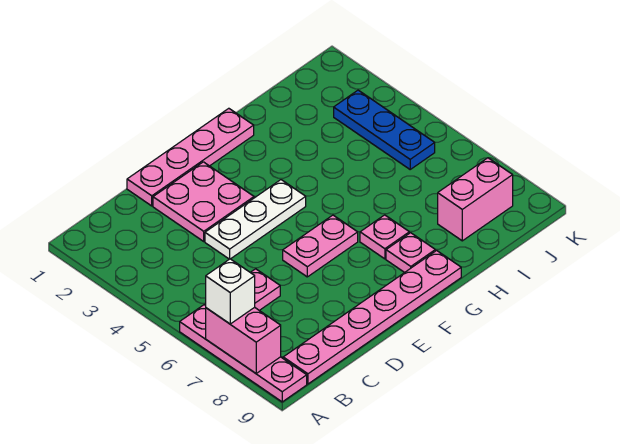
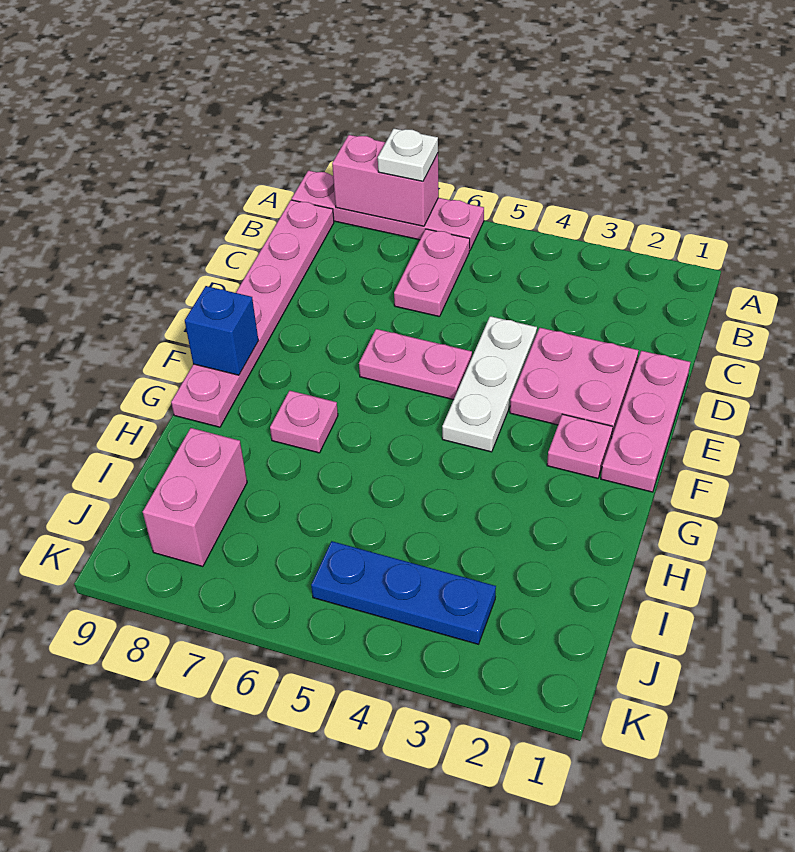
white 1x1 brick [206,259,255,324] -> white 1x1 plate [378,129,438,181]
pink 1x4 plate [127,108,254,206] -> pink 1x3 plate [601,351,690,492]
pink 1x2 plate [283,215,358,277] -> pink 1x2 plate turned to [359,329,472,400]
none -> blue 1x1 brick [185,286,259,375]
pink 1x1 plate [386,233,435,273] -> pink 1x1 plate moved to [547,414,613,478]

